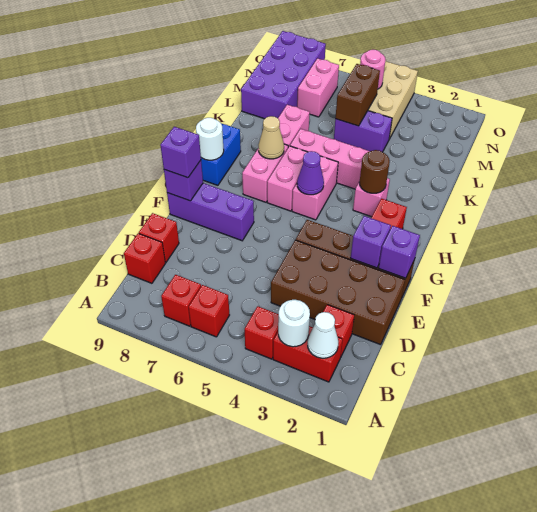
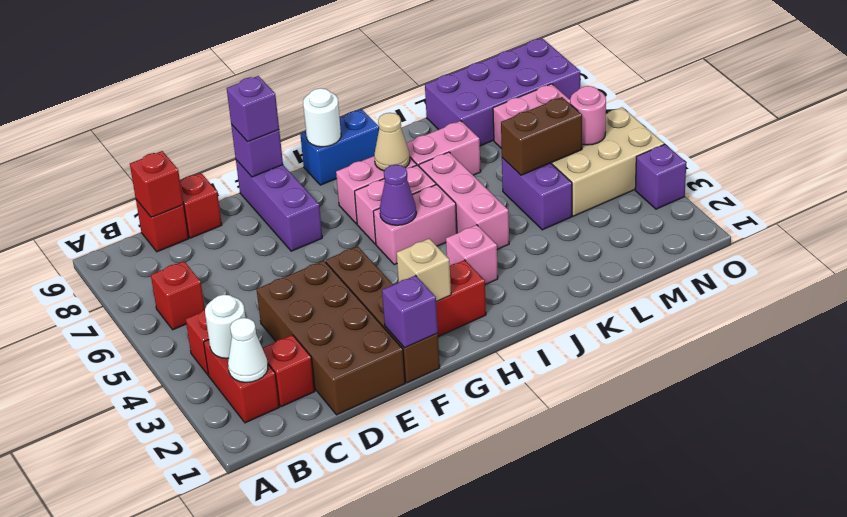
red 1x1 brick [161,275,201,326] -> red 1x1 brick moved to [130,151,183,217]
purple 1x1 brick [351,216,391,268] -> purple 1x1 brick moved to [635,144,686,209]
none -> tan 1x1 brick [397,239,451,302]
brown 1x1 round brick [359,150,390,193] -> none

